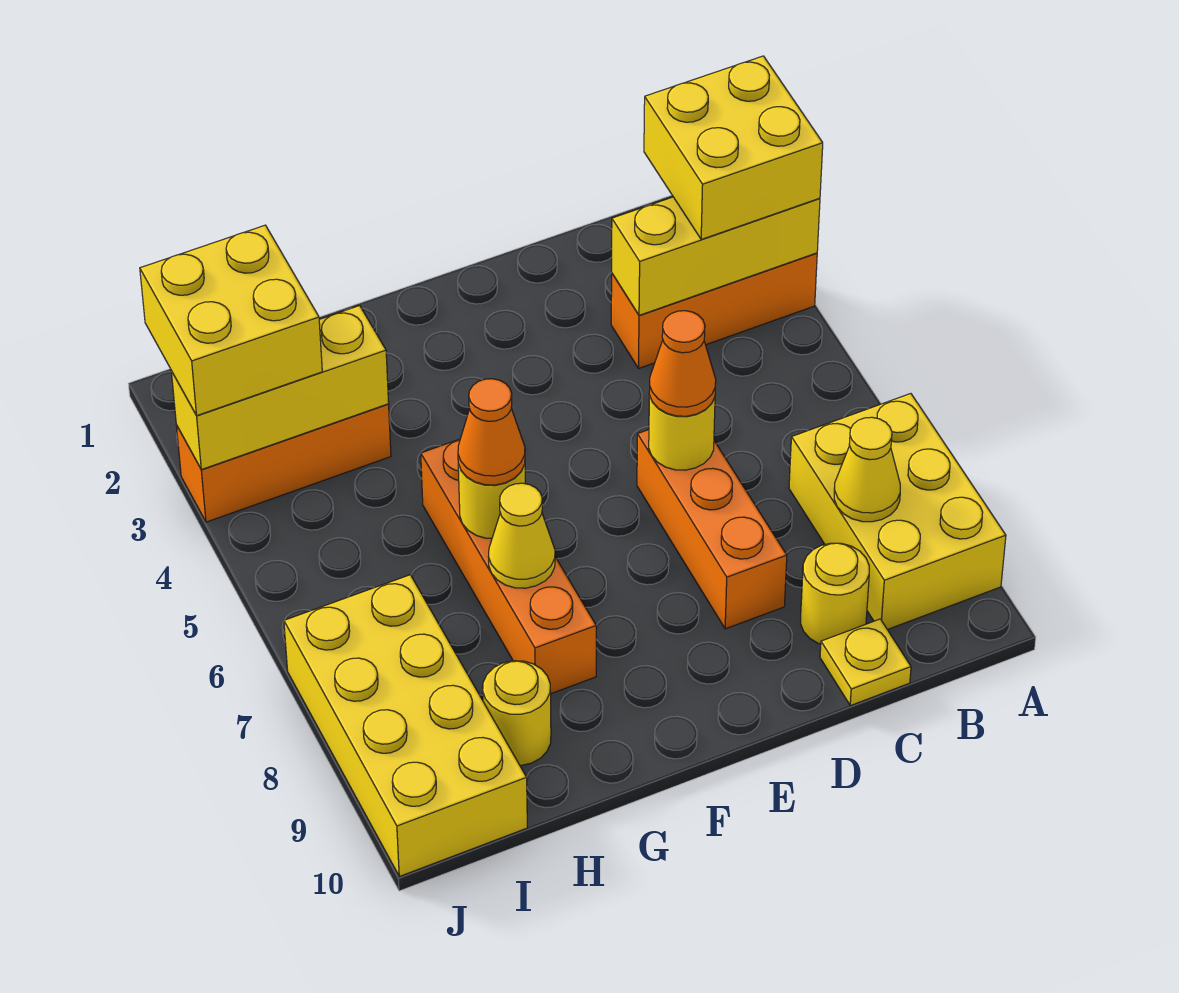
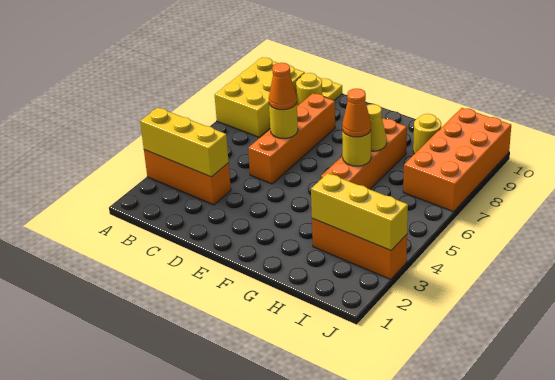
yellow 2x2 brick [644,56,823,239] -> none
yellow 1x1 cone [834,417,900,522] -> none
orange 1x3 brick [637,430,787,629] -> orange 1x4 brick [248,93,335,184]
yellow 2x2 brick [140,225,322,415] -> none
yellow 2x4 brick [284,575,527,876] -> orange 2x4 brick [403,108,511,212]

